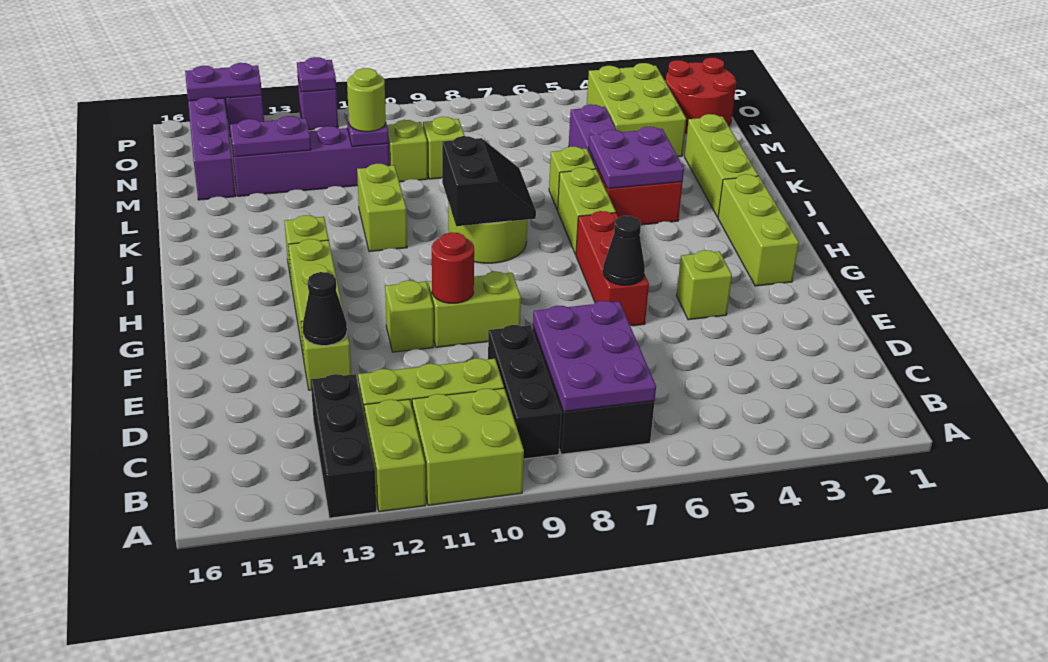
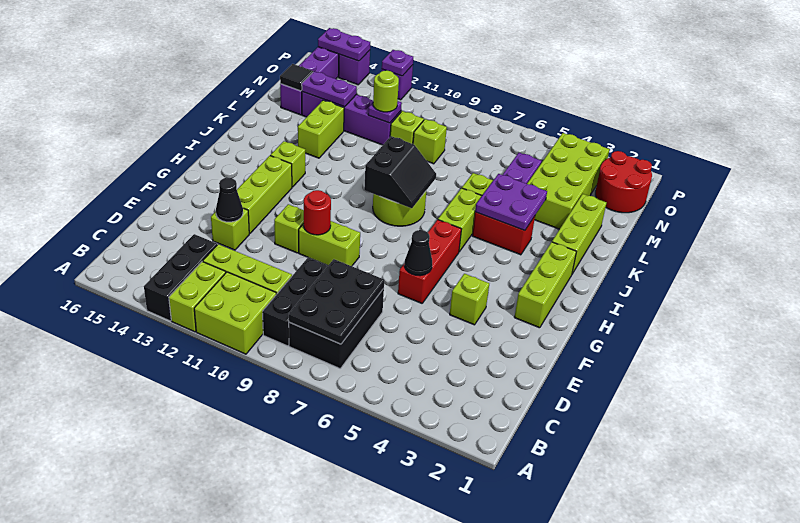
purple 2x3 plate [533,301,656,411] -> black 2x3 plate [289,259,384,344]
lime 1x2 brick [357,164,407,252] -> lime 1x2 brick moved to [298,100,344,158]
lime 2x3 brick [587,63,686,157] -> lime 2x4 brick [527,133,610,229]
none -> black 1x1 tile [280,64,313,91]

